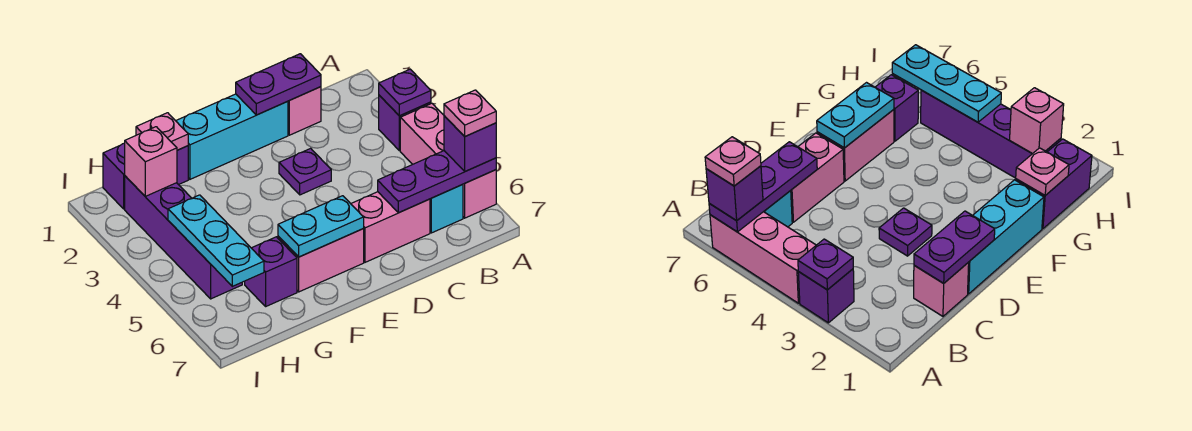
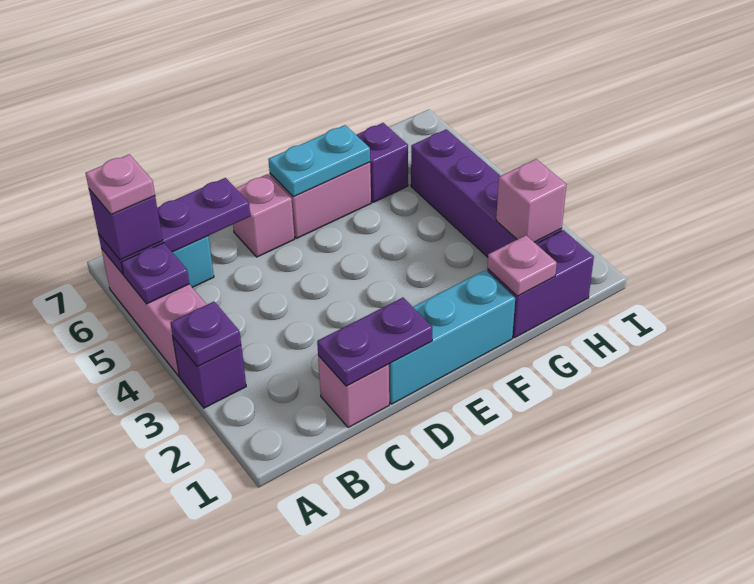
pink 1x2 brick [351,192,430,262] -> pink 1x1 brick [233,174,295,257]
purple 1x1 plate [279,148,331,195] -> purple 1x1 plate moved to [121,243,189,304]
cyan 1x3 plate [168,195,264,286] -> none

